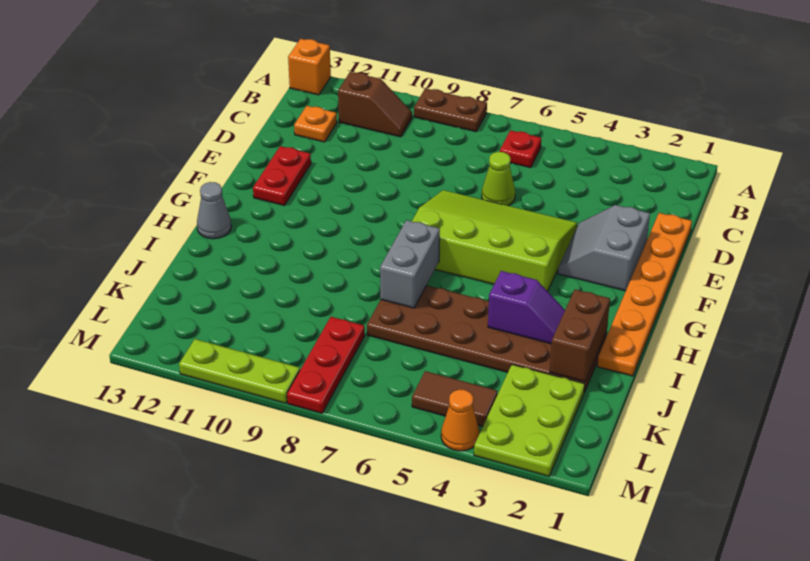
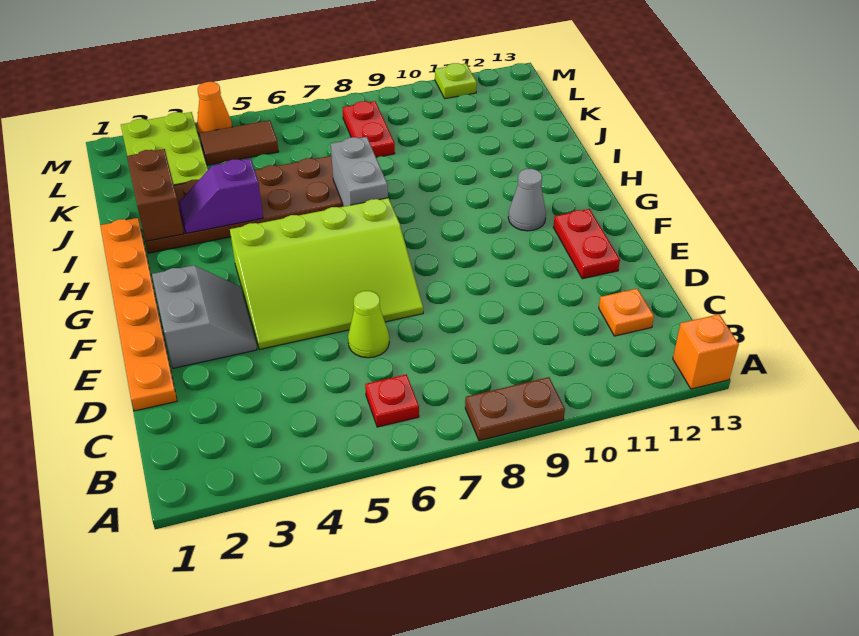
brown 1x2 slope [338,72,412,137] -> none
grey 1x1 cone [197,182,231,239] -> grey 1x1 cone moved to [508,169,546,231]
red 1x3 plate [287,317,365,413] -> red 1x2 plate [342,101,395,158]
lime 1x3 plate [179,339,300,403] -> lime 1x1 plate [435,63,477,99]

